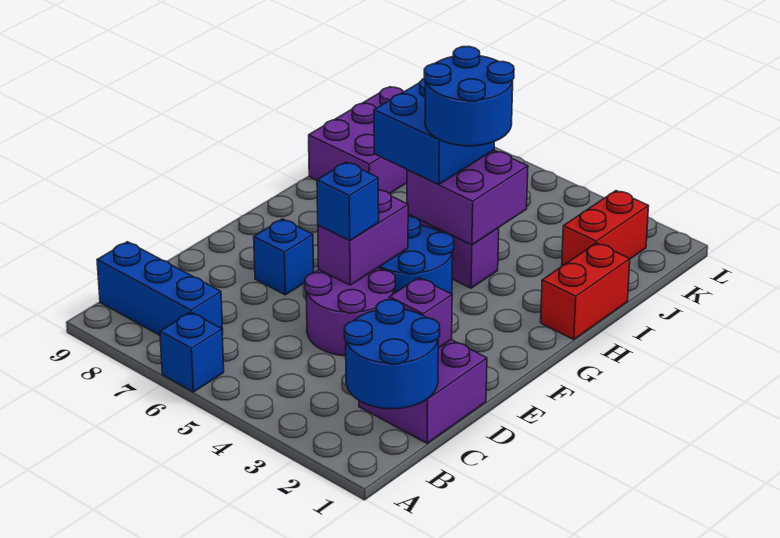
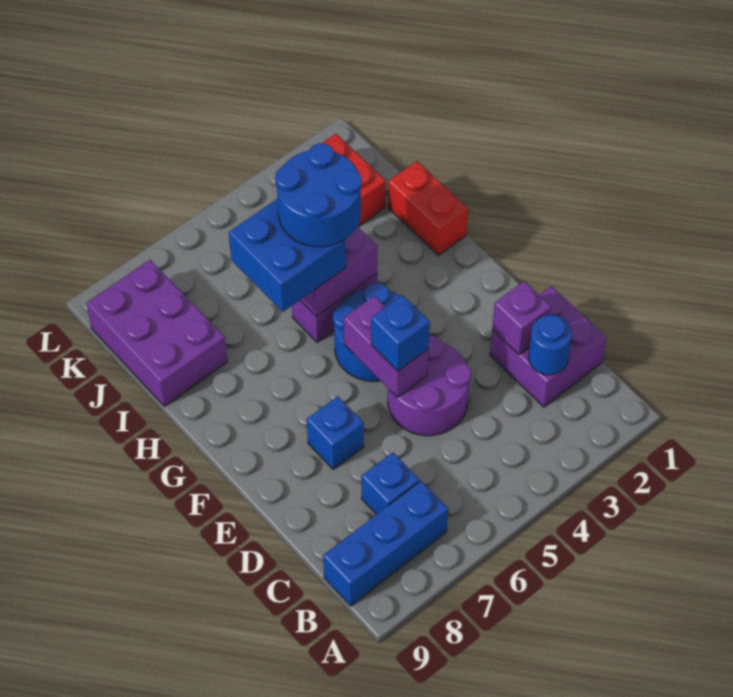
blue 1x1 brick [160,312,224,392] -> blue 1x1 brick moved to [362,452,419,515]
blue 2x2 round brick [344,300,440,409] -> blue 1x1 round brick [529,314,572,375]

